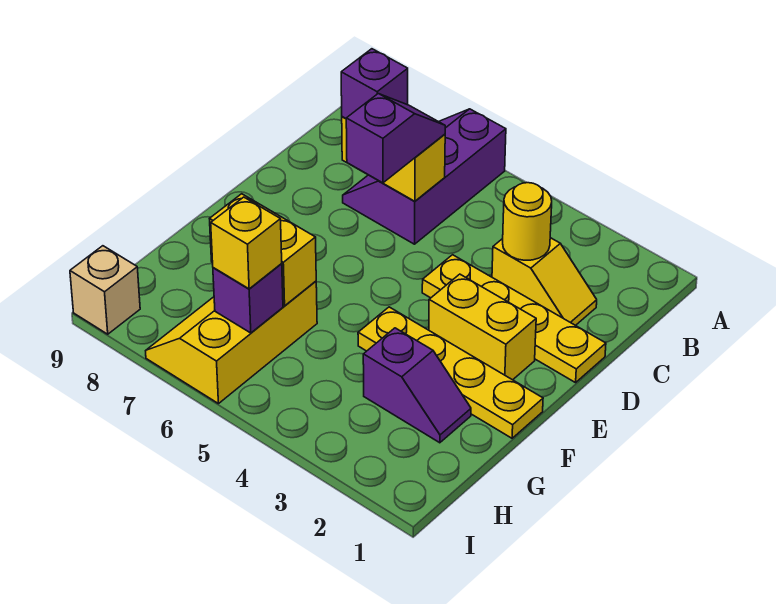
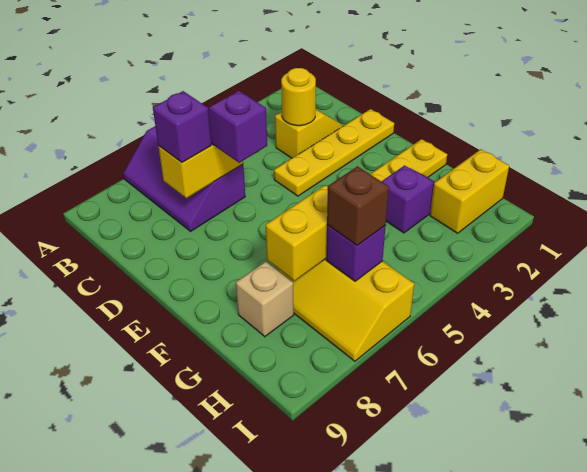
yellow 1x2 brick [429,274,536,380] -> yellow 1x2 brick moved to [430,149,509,233]
yellow 1x1 brick [211,197,282,289] -> brown 1x1 brick [327,166,389,245]
tan 1x1 brick [70,246,140,334] -> tan 1x1 brick moved to [236,262,294,337]

